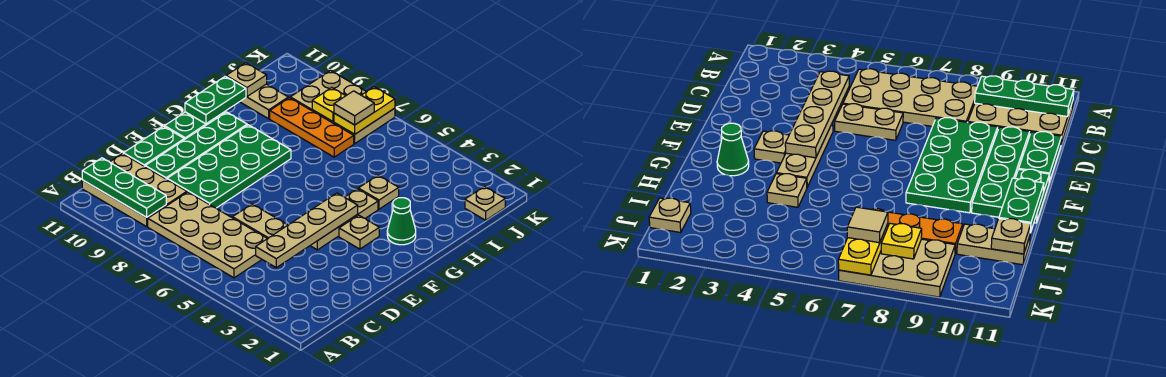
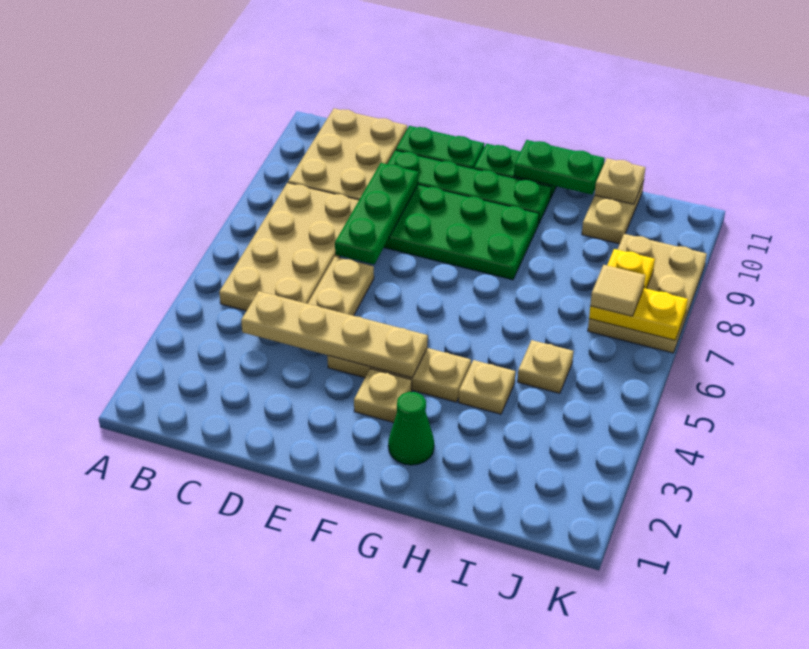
green 1x3 plate [82,158,166,217] -> green 1x3 plate moved to [335,163,418,264]
orange 1x3 plate [270,98,354,157] -> none
tan 1x1 plate [465,187,505,220] -> tan 1x1 plate moved to [518,340,573,393]

